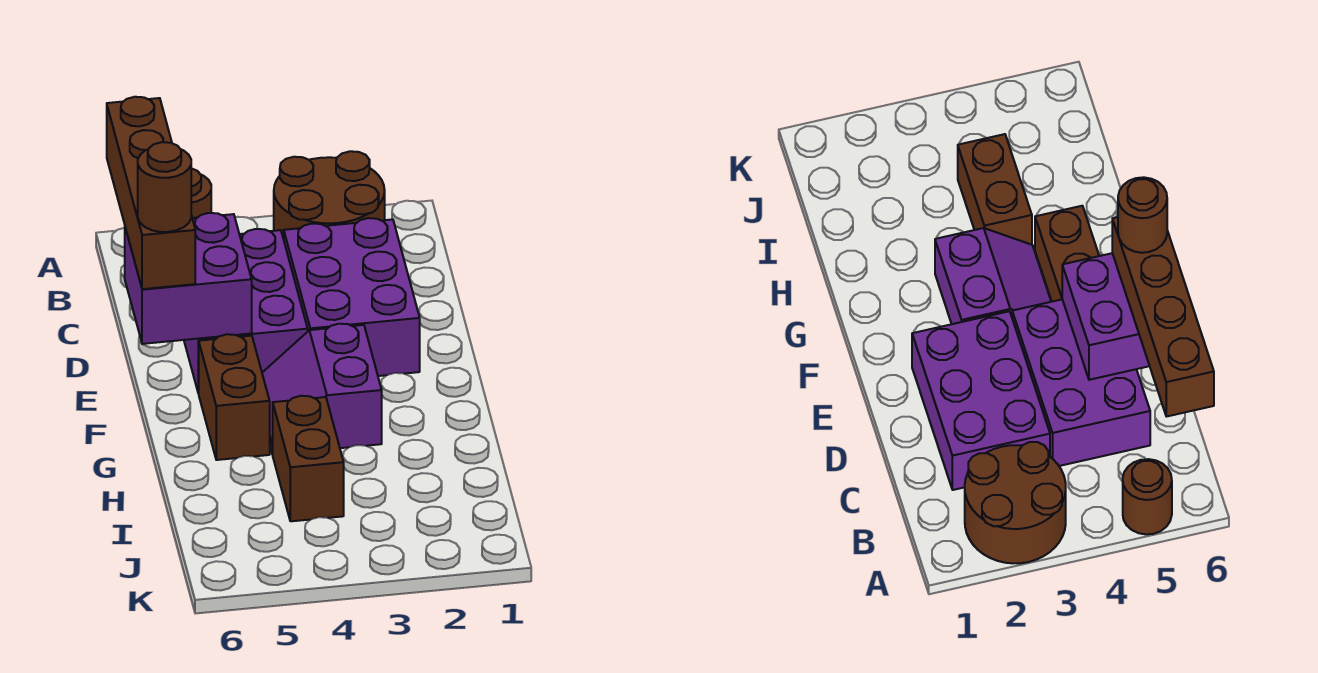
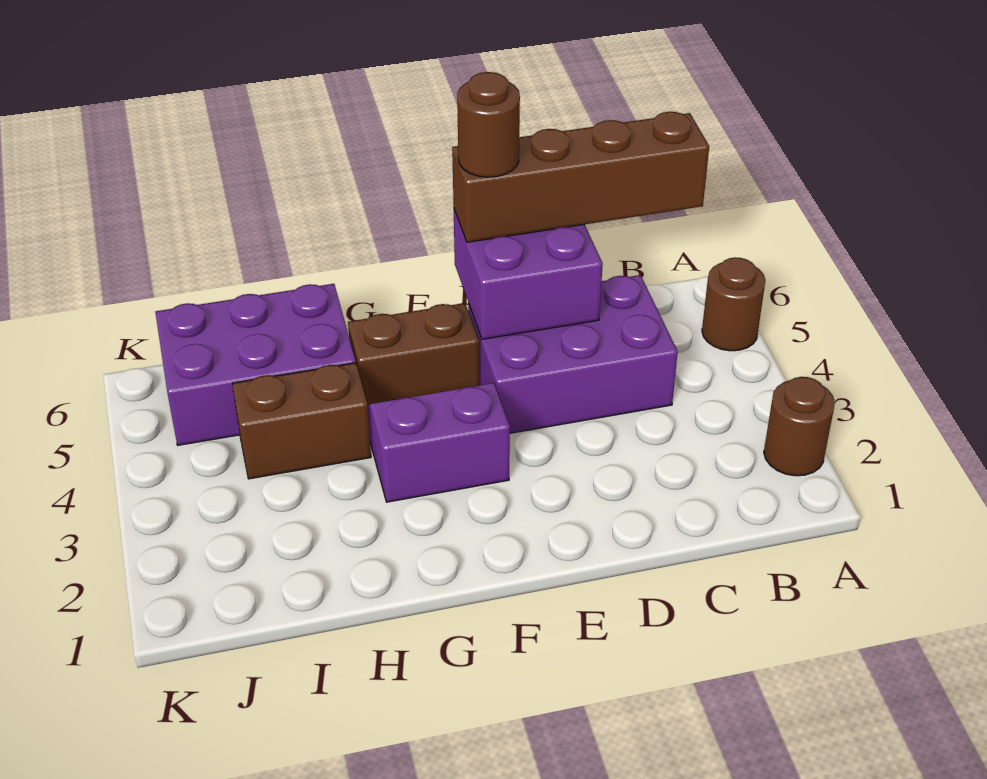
brown 2x2 round brick [274,151,385,239] -> brown 1x1 round brick [764,377,835,476]
purple 2x3 brick [284,218,420,376] -> purple 2x3 brick moved to [155,284,356,445]

